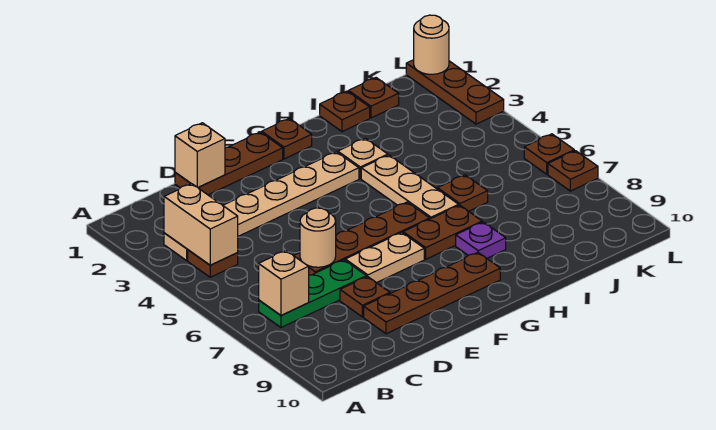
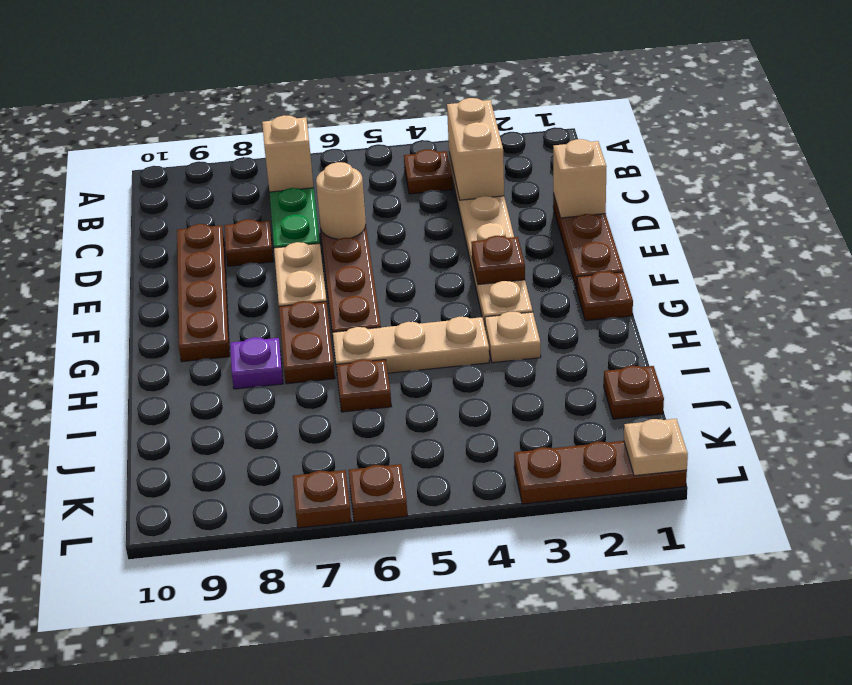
tan 1x2 brick [164,184,238,265] -> tan 1x2 brick turned to [447,98,504,200]
brown 1x1 plate [320,91,370,132] -> brown 1x1 plate moved to [471,236,525,285]
tan 1x1 round brick [414,15,449,74] -> tan 1x1 plate [624,419,688,476]

